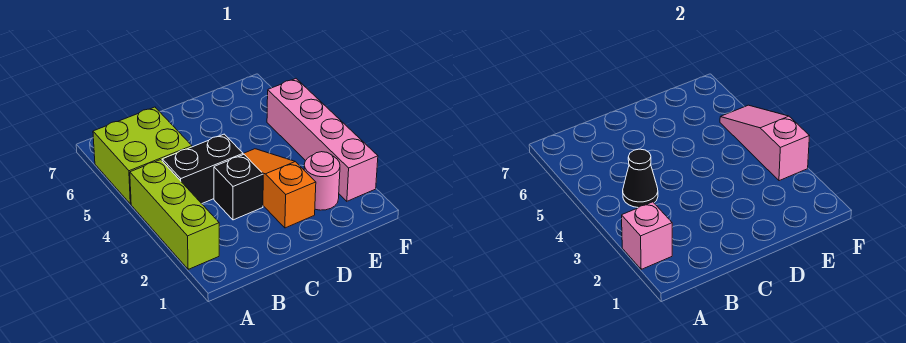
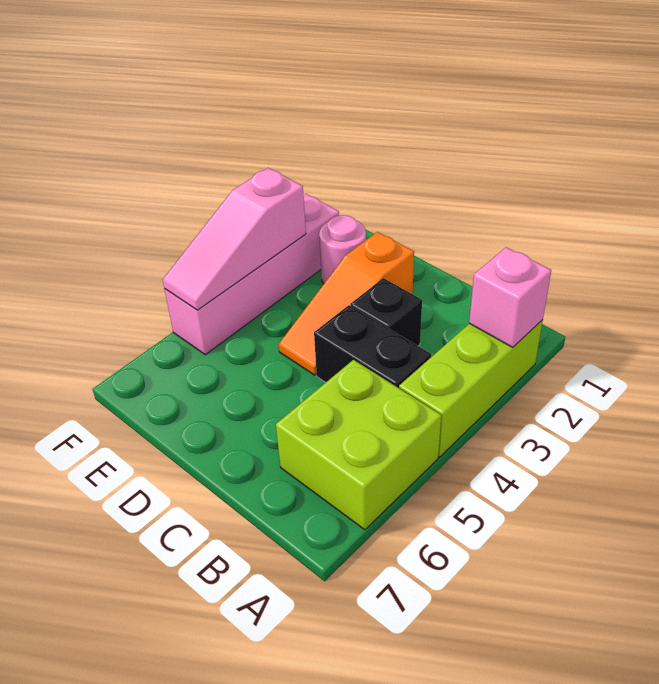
black 1x1 cone [623,149,658,208] -> none

